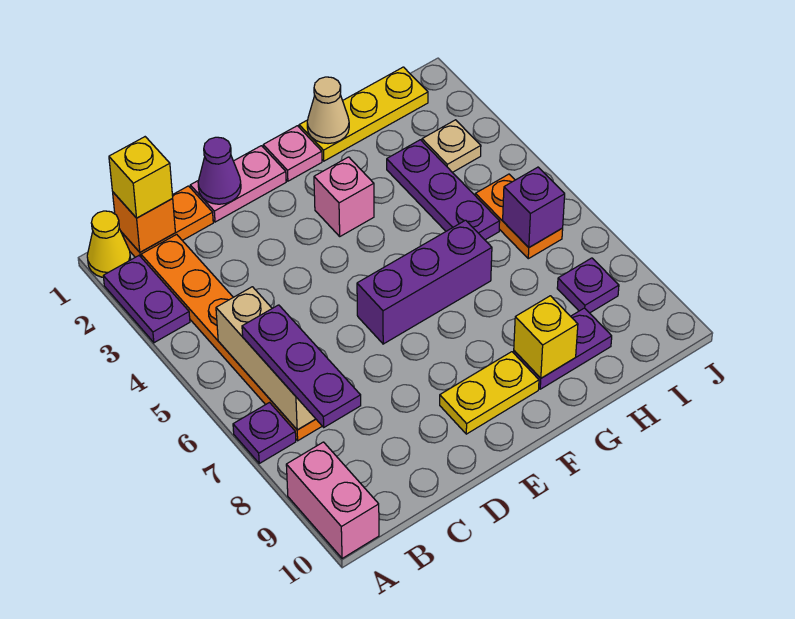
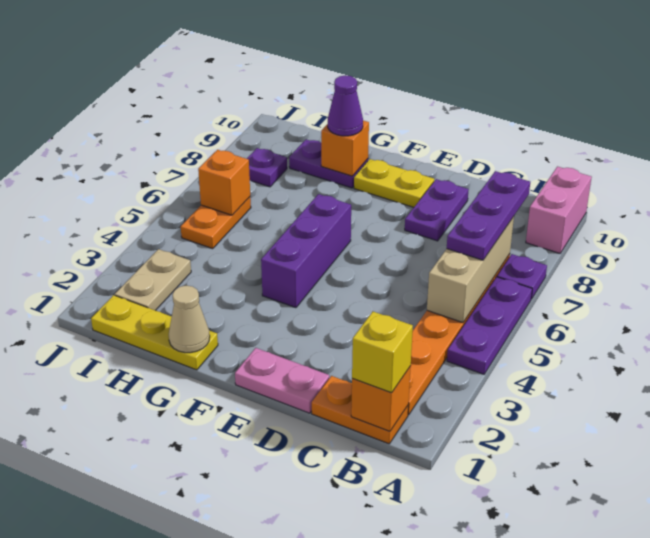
yellow 1x1 cone [87,211,131,277] -> none
purple 1x2 plate [103,256,190,343] -> purple 1x2 plate moved to [405,179,469,241]
purple 1x1 cone [198,137,241,204] -> purple 1x1 cone moved to [328,75,363,136]
purple 1x3 brick [357,220,492,344] -> purple 1x3 brick turned to [261,194,351,308]
pink 1x1 plate [263,126,322,181] -> none
pink 1x1 brick [314,157,374,236] -> none
yellow 1x1 brick [514,296,578,378] -> orange 1x1 brick [321,120,369,176]
purple 1x3 plate [387,140,500,240] -> purple 1x3 plate moved to [447,277,532,374]
tan 1x1 plate [422,120,481,172] -> tan 1x2 plate [115,249,191,311]
purple 1x1 brick [503,167,565,247] -> orange 1x1 brick [198,150,250,215]

